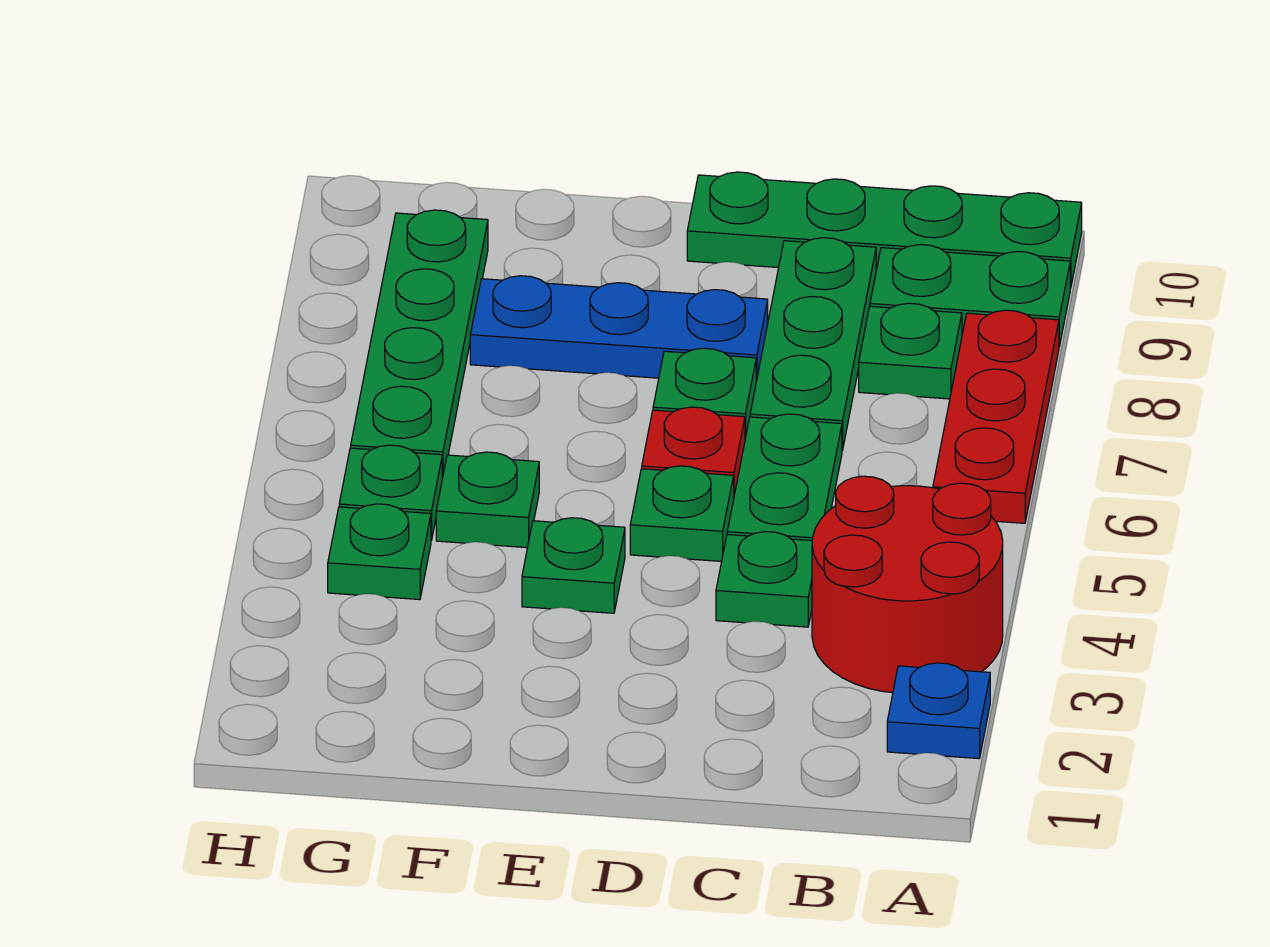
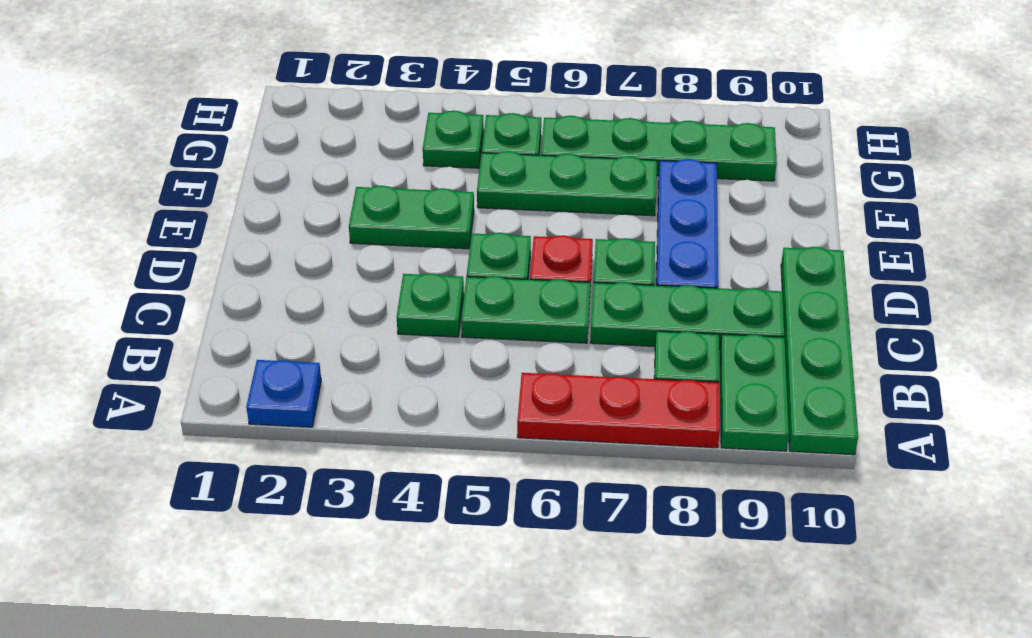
red 2x2 round brick [812,476,1003,693] -> none
green 1x1 plate [522,518,625,613] -> green 1x2 plate [349,186,474,249]
green 1x1 plate [436,452,539,548] -> green 1x3 plate [477,151,657,216]

